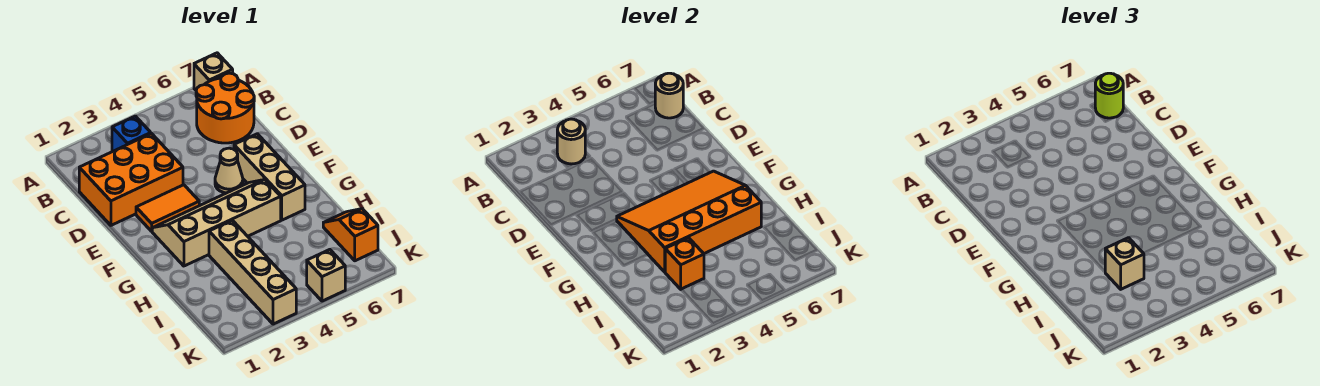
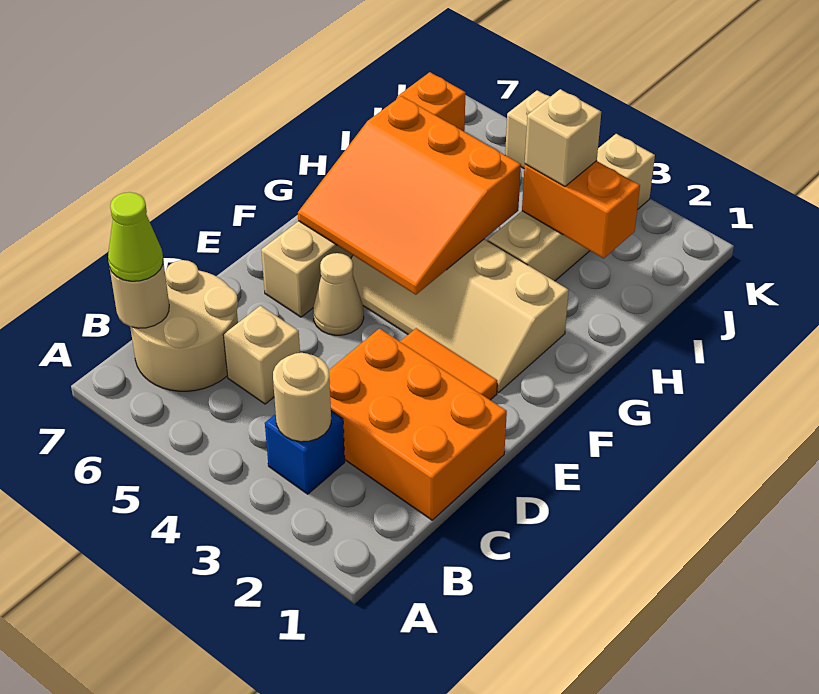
tan 1x1 brick [194,53,233,90] -> tan 1x1 brick moved to [223,306,300,404]
orange 2x2 round brick [196,73,254,143] -> tan 2x2 round brick [130,260,238,391]
lime 1x1 round brick [1095,73,1123,118] -> lime 1x1 cone [108,192,163,281]
orange 3x4 slope [617,171,761,272] -> orange 3x3 slope [298,96,521,295]
orange 1x1 brick [665,238,704,289] -> orange 1x2 brick [522,161,640,258]

